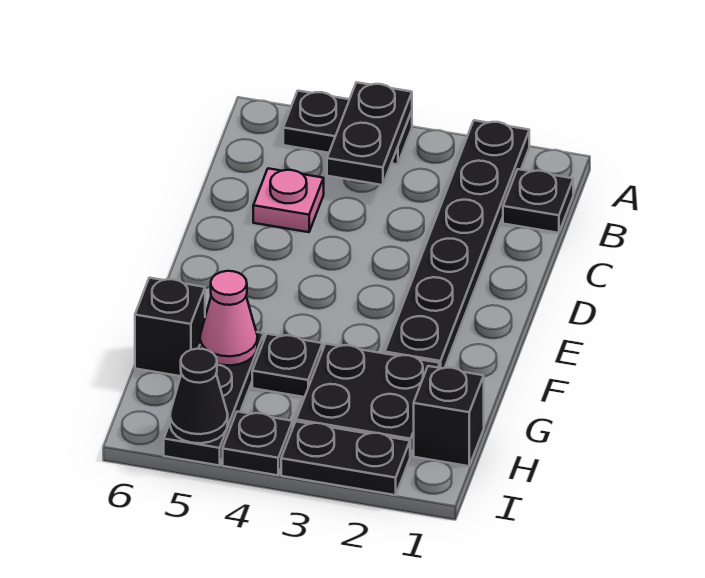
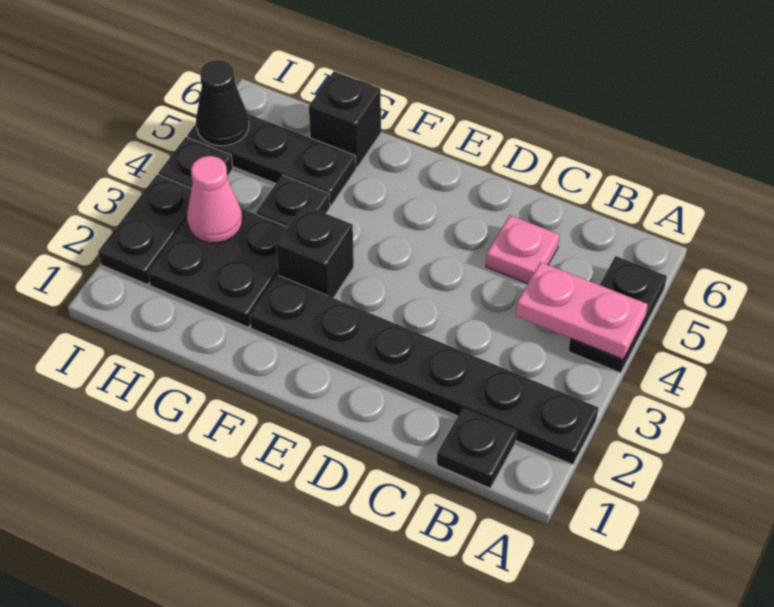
black 1x2 plate [327,82,412,185] -> pink 1x2 plate [516,262,648,359]
pink 1x1 cone [200,271,257,366] -> pink 1x1 cone moved to [187,156,242,243]
black 1x1 brick [414,366,484,466] -> black 1x1 brick moved to [276,205,354,298]

